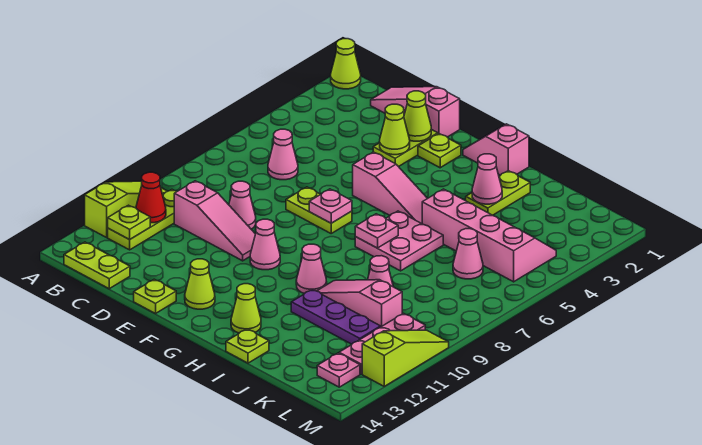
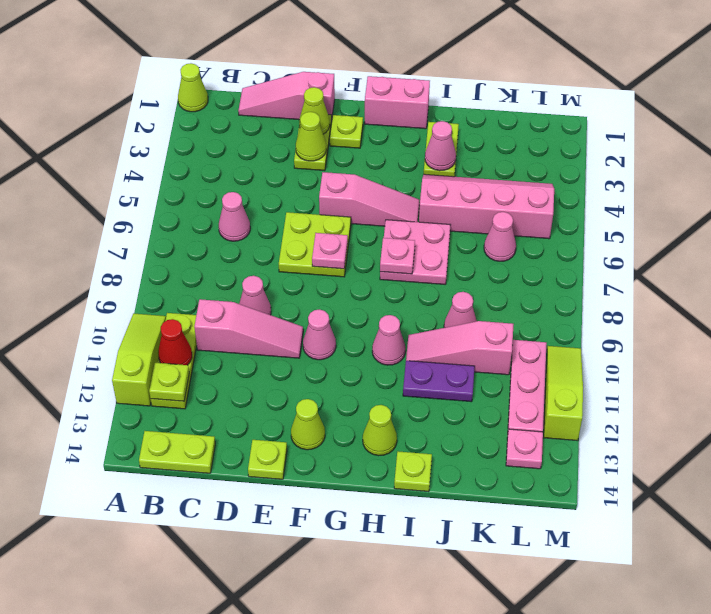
lime 1x2 plate [286,187,352,233] -> lime 2x2 plate [279,212,351,277]
pink 1x2 slope [463,124,529,175] -> pink 1x2 brick [365,76,430,129]
purple 1x3 plate [291,289,381,344] -> purple 1x2 plate [403,361,475,402]

